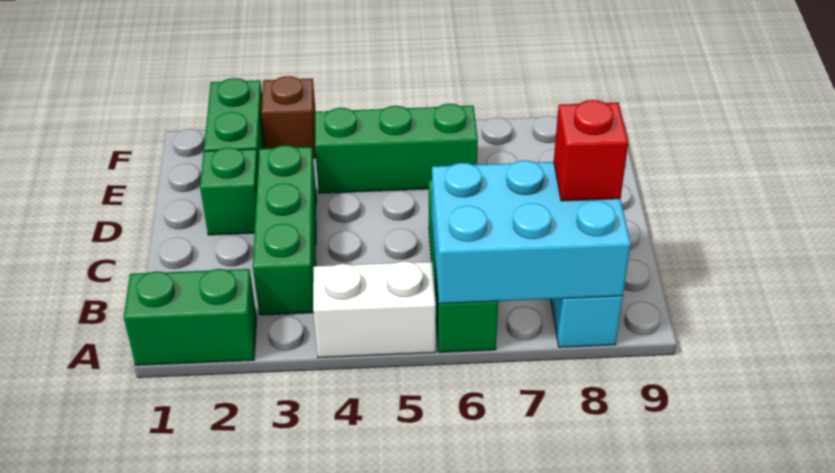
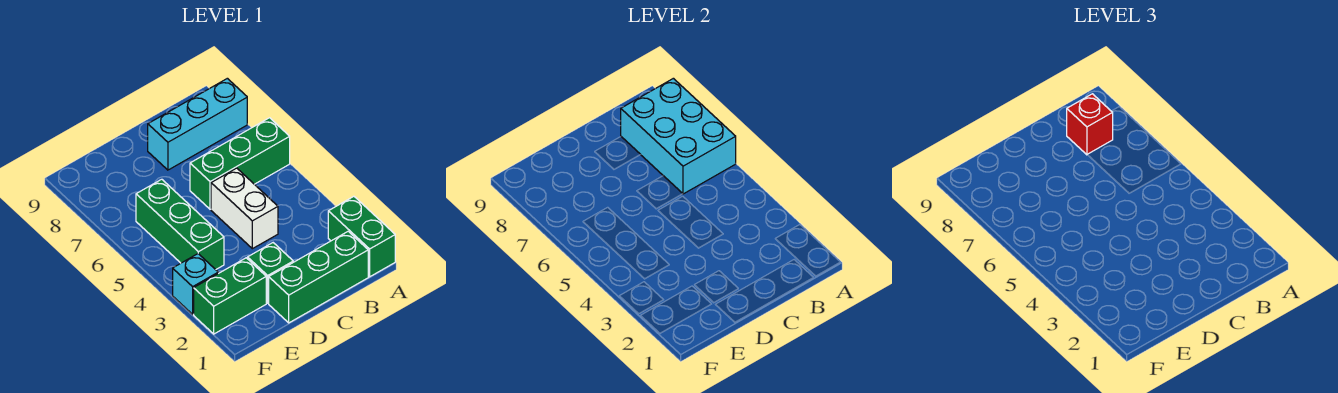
white 1x2 brick [313,261,436,358] -> white 1x2 brick moved to [211,168,278,249]
green 1x3 brick [253,145,316,315] -> green 1x3 brick moved to [269,231,368,323]
brown 1x1 brick [261,76,316,158] -> cyan 1x1 brick [173,254,218,314]

